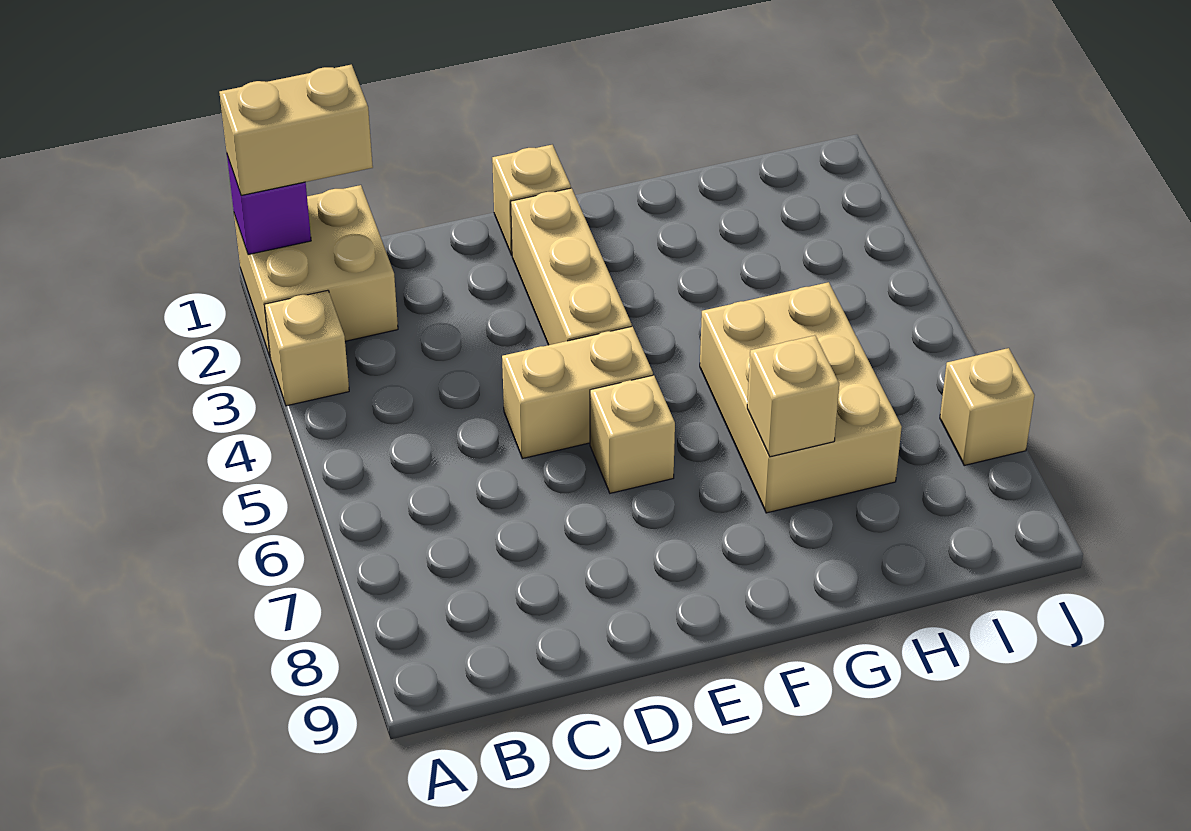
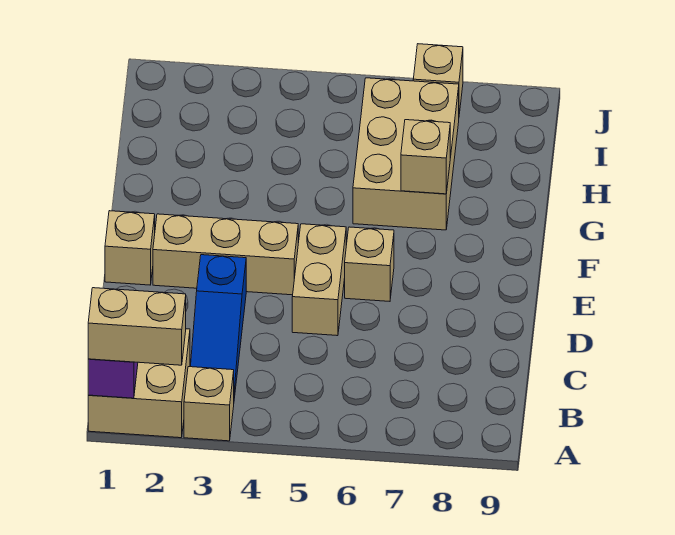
tan 1x2 brick [219,65,373,196] -> tan 1x2 brick turned to [88,288,186,365]
none -> blue 1x3 slope [190,255,246,398]
tan 2x3 brick [700,282,902,513] -> tan 2x3 brick turned to [353,78,459,230]

